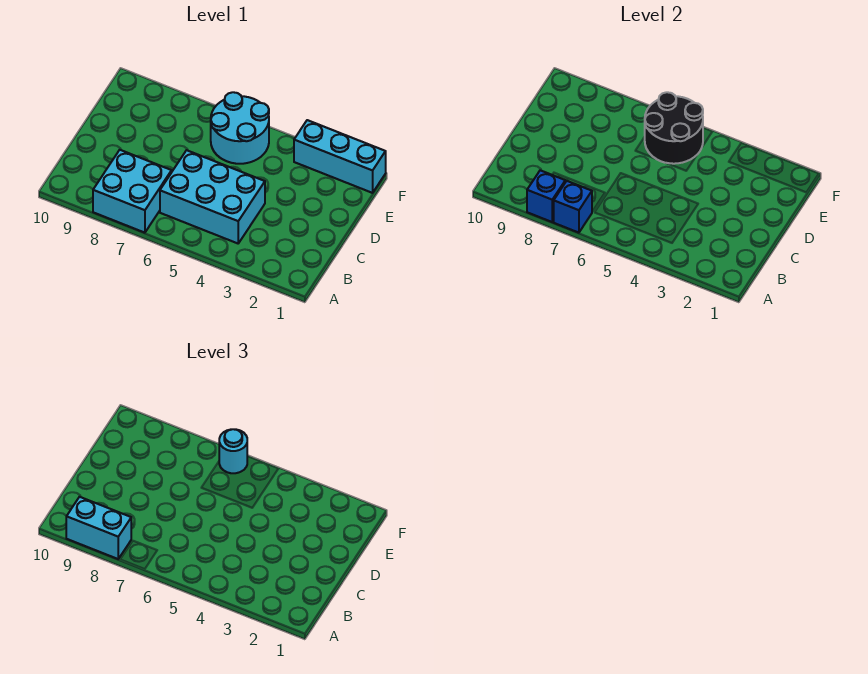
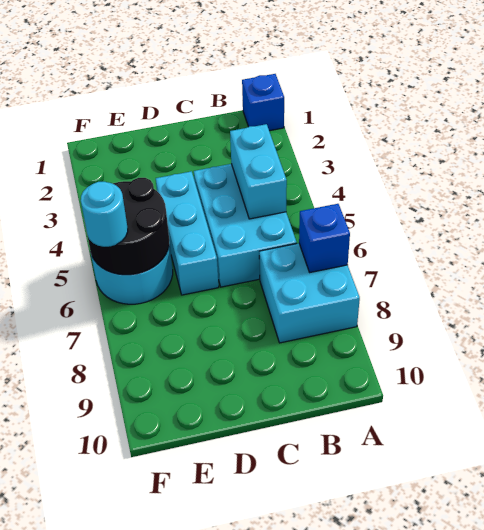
blue 1x1 brick [527,170,565,222] -> blue 1x1 brick moved to [242,74,284,131]
cyan 1x2 brick [66,497,131,559] -> cyan 1x2 brick moved to [230,124,287,219]
cyan 1x3 brick [294,120,386,193] -> cyan 1x3 brick moved to [156,171,219,295]

